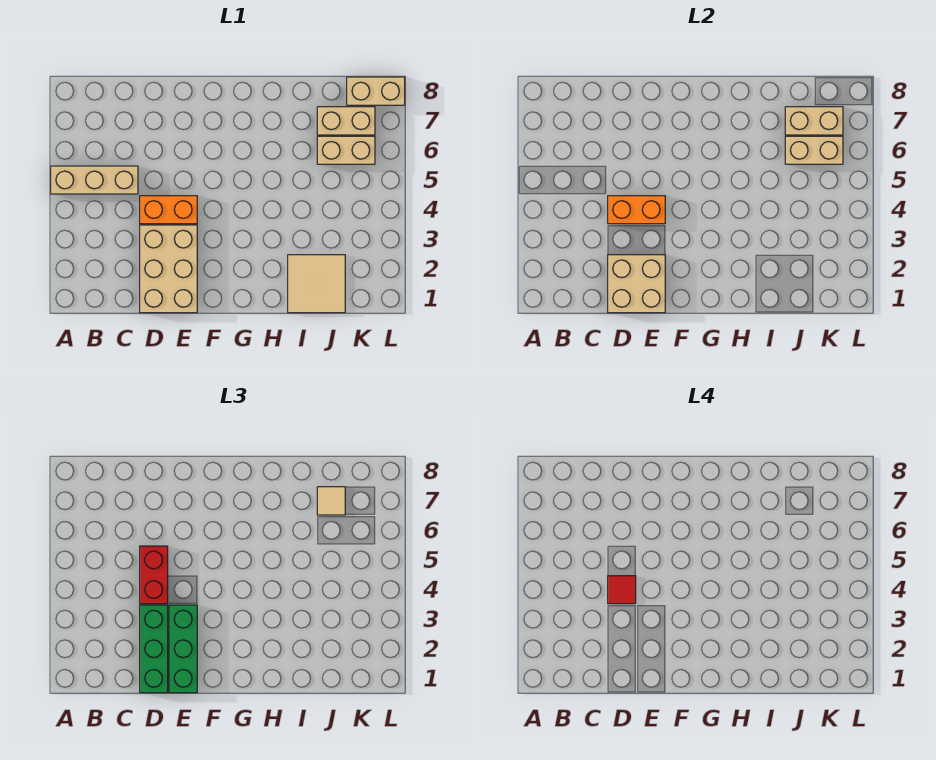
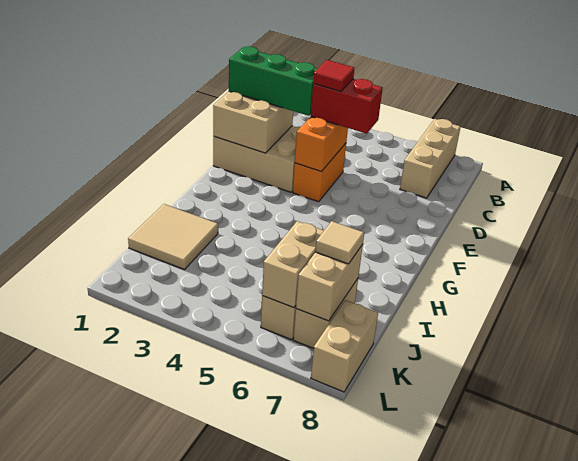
tan 1x3 brick [51,166,138,194] -> tan 1x3 brick moved to [400,119,461,198]
green 1x3 brick [169,605,197,693] -> none

